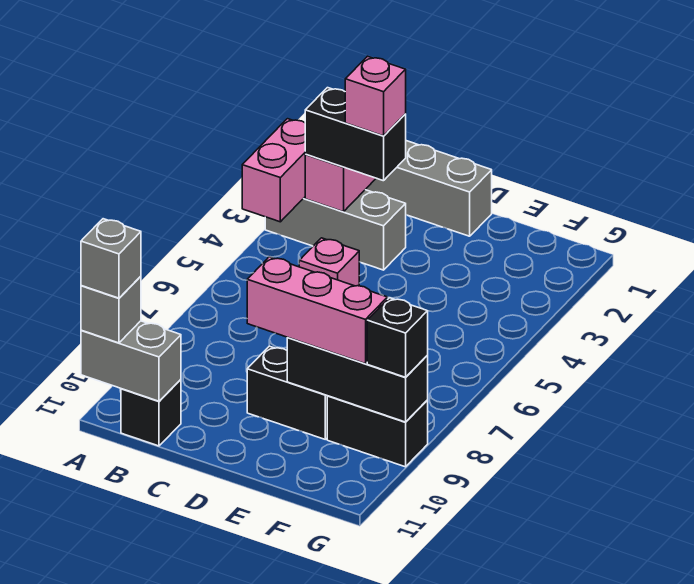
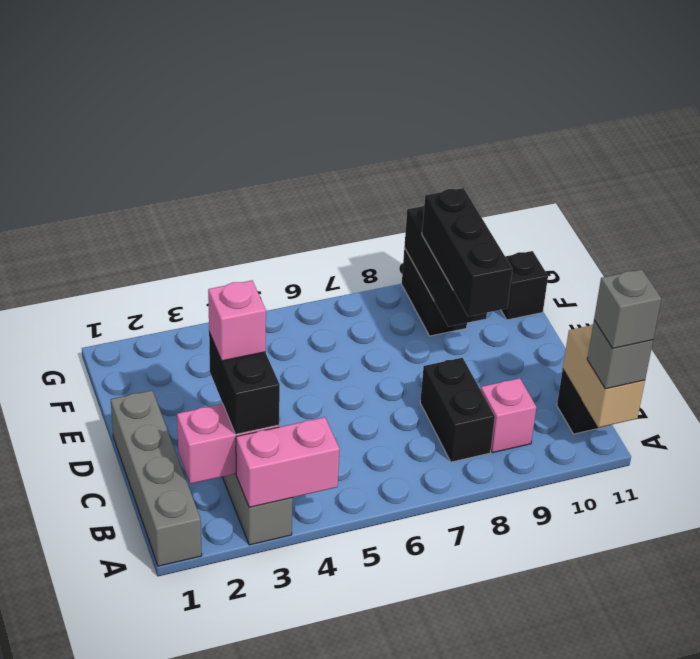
grey 1x2 brick [81,321,181,401] -> tan 1x2 brick [563,324,645,428]
pink 1x1 brick [299,238,359,286] -> pink 1x1 brick moved to [481,378,536,453]
black 1x2 brick [247,346,327,439] -> black 1x2 brick moved to [420,358,495,462]
pink 1x3 brick [247,257,387,364] -> black 1x3 brick [422,188,512,316]
black 1x1 brick [367,298,428,377] -> black 1x1 brick moved to [501,251,548,320]

